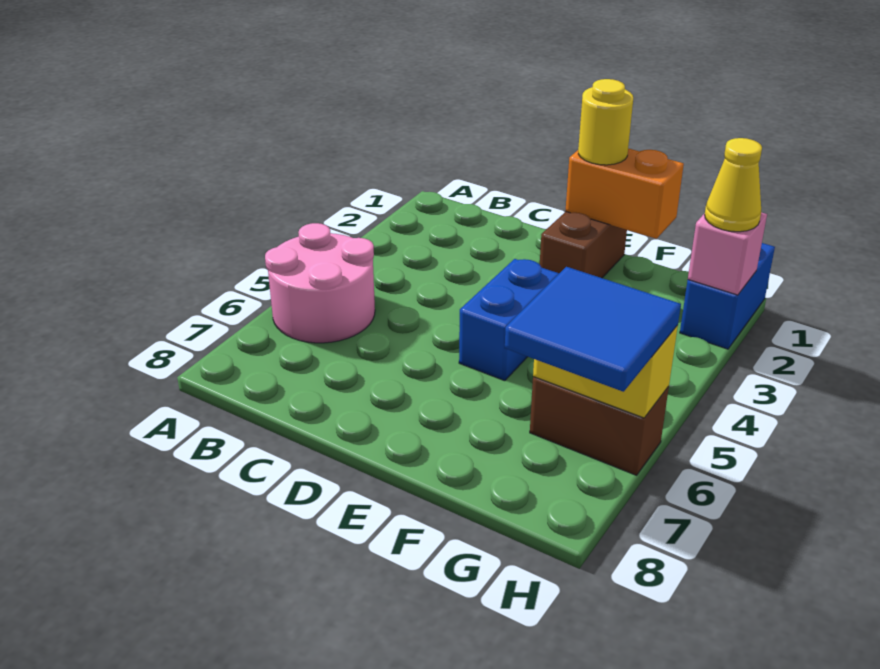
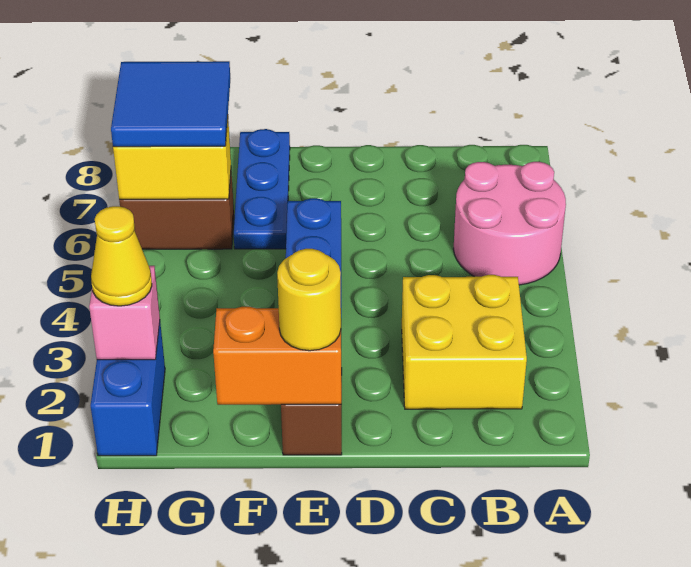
none -> yellow 2x2 brick [402,275,527,409]
none -> blue 1x3 plate [234,129,290,249]

